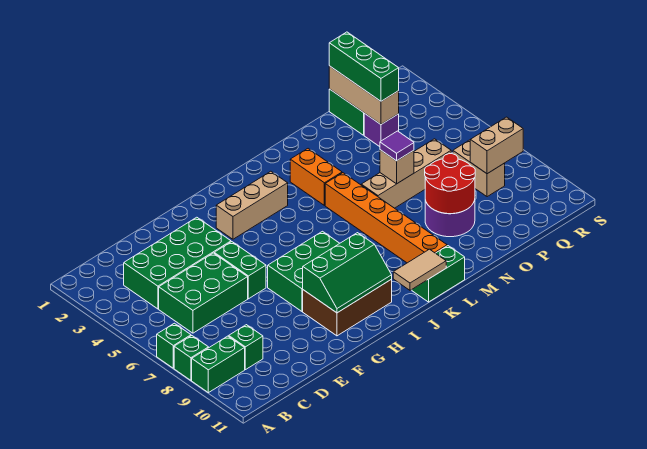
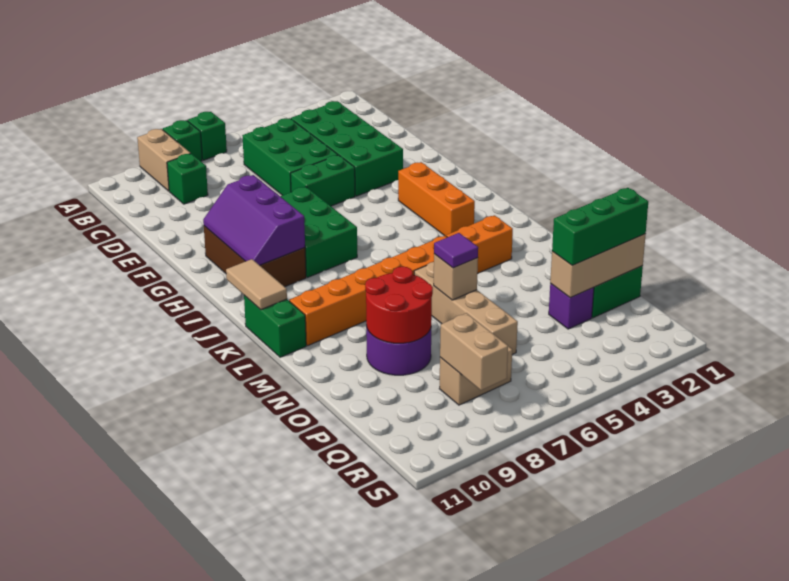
green 1x2 brick [192,336,245,393] -> tan 1x2 brick [137,129,191,191]
green 2x3 slope [303,233,392,313] -> purple 2x3 slope [203,175,305,265]
tan 1x3 brick [216,171,288,239] -> orange 1x3 brick [398,162,475,236]

